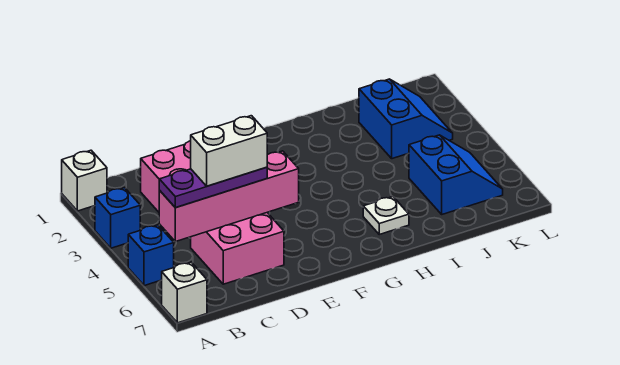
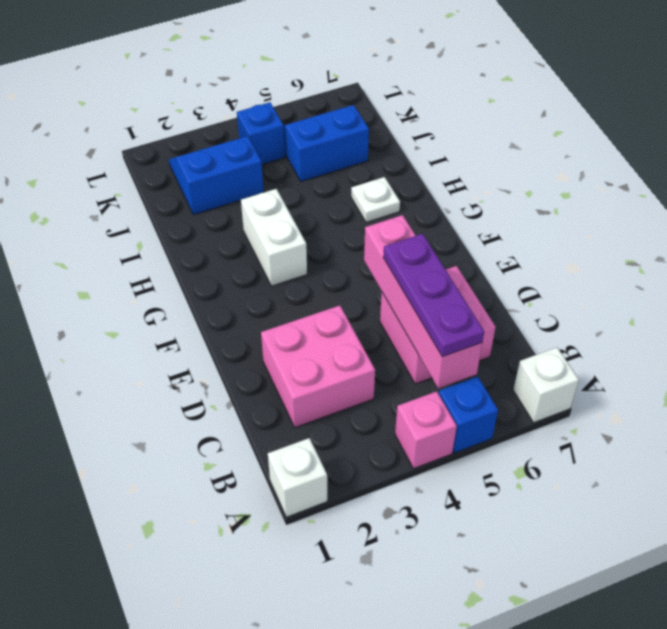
blue 1x1 brick [95,188,140,248] -> blue 1x1 brick moved to [237,102,285,164]
none -> pink 1x1 brick [395,391,457,469]
white 1x2 brick [191,116,267,186] -> white 1x2 brick moved to [241,189,307,286]

